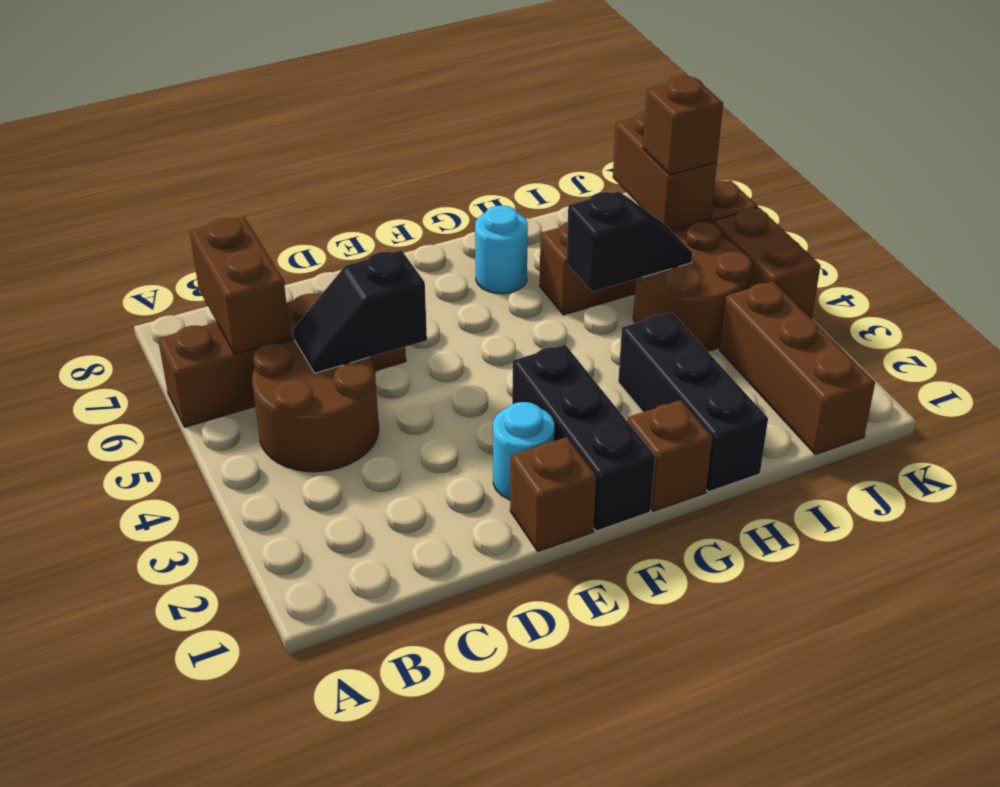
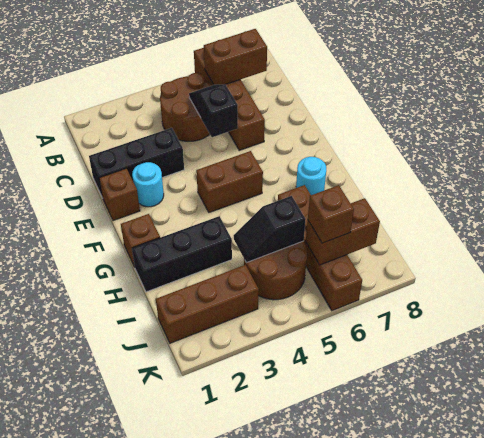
black 1x3 brick [512,345,655,531] -> black 1x3 brick moved to [89,128,184,198]
black 1x2 slope [566,191,692,292] -> black 1x2 slope turned to [234,196,306,263]
brown 1x2 brick [714,208,821,319] -> brown 1x2 brick moved to [196,151,263,213]

